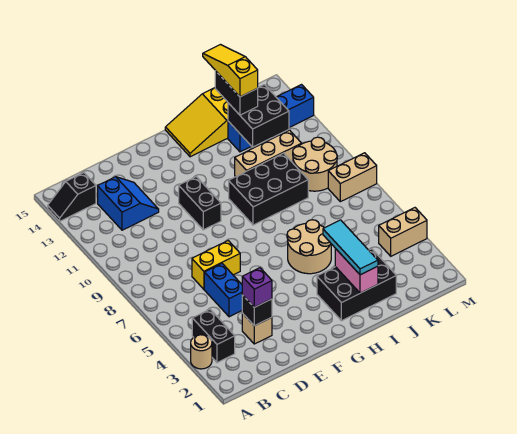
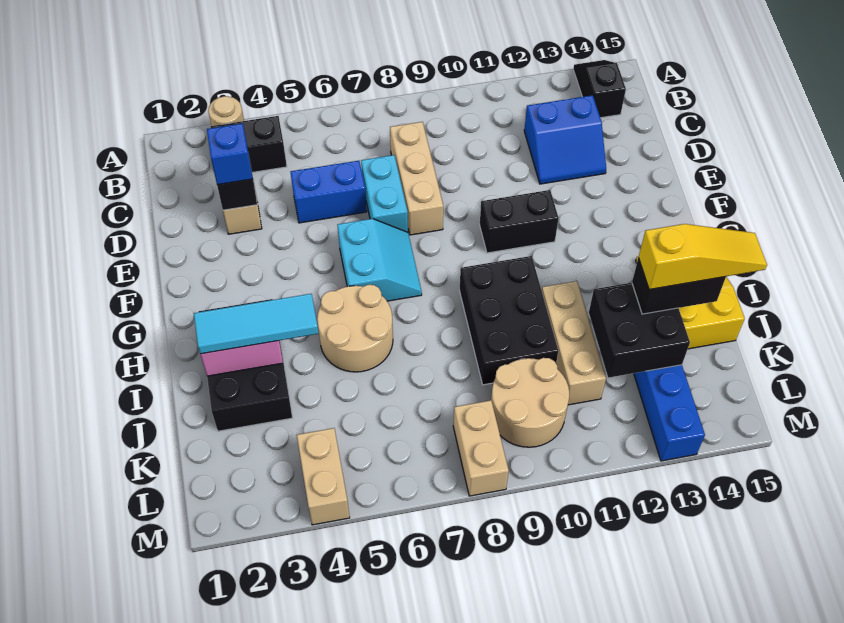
none -> tan 1x3 brick [390,122,443,235]
purple 1x1 brick [242,268,272,307] -> blue 1x1 brick [207,123,252,185]
yellow 1x2 brick [192,241,240,289] -> cyan 1x2 brick [361,155,408,232]
none -> cyan 2x2 slope [337,219,422,301]

